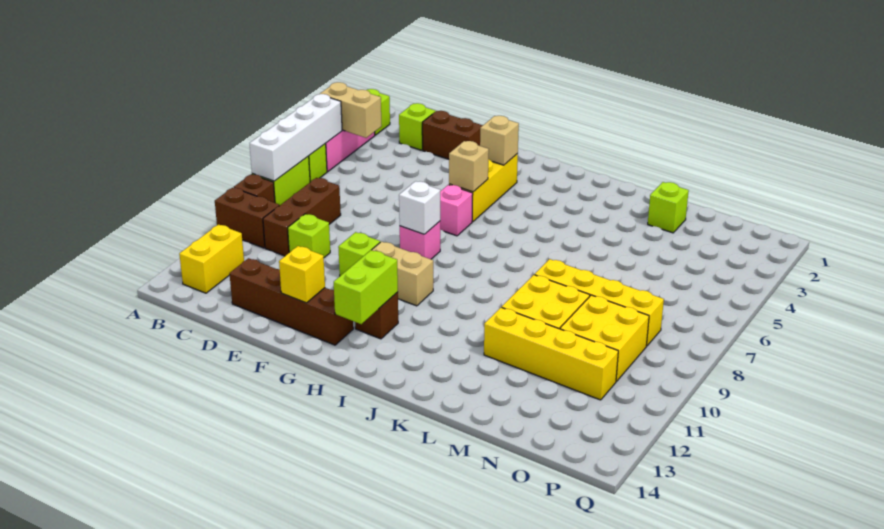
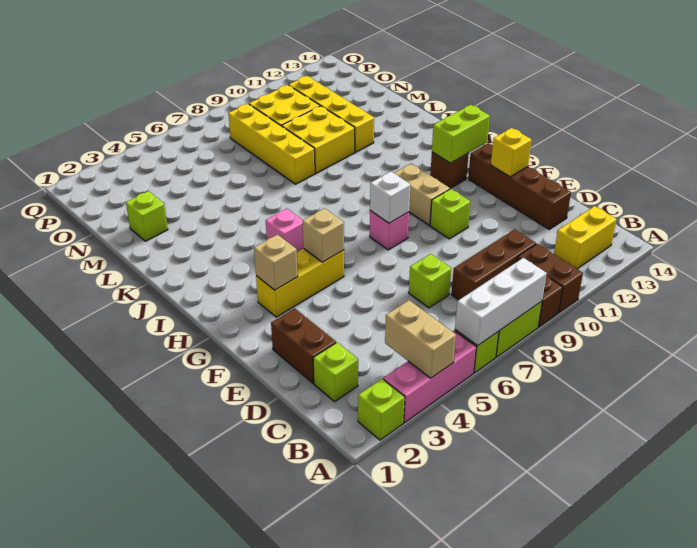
white 1x4 brick [250,94,342,181] -> white 1x3 brick [455,258,547,346]
lime 1x1 brick [288,214,330,258] -> lime 1x1 brick moved to [409,254,451,308]
pink 1x1 brick [440,185,473,236] -> pink 1x1 brick moved to [266,209,304,252]

